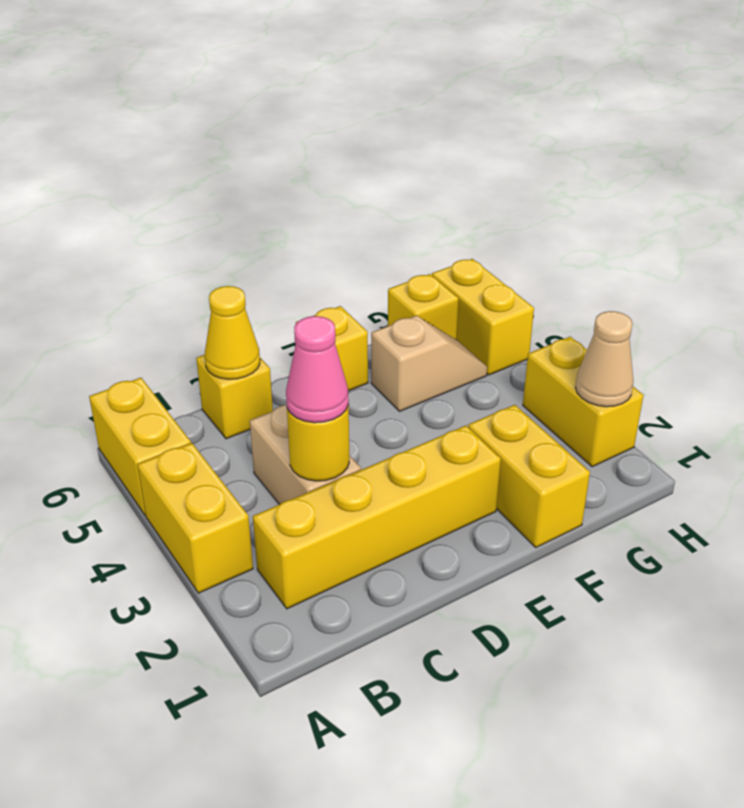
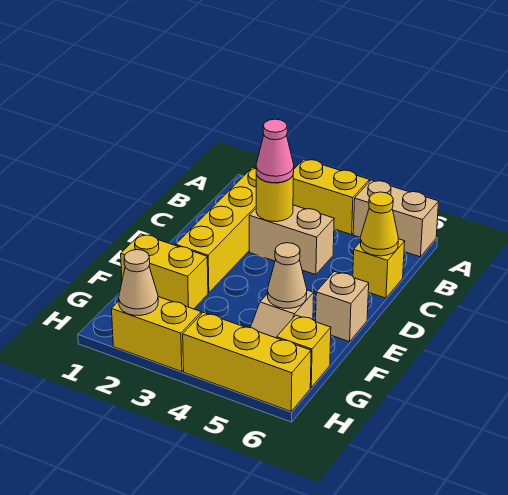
yellow 1x2 brick [89,378,191,515] -> tan 1x2 brick [353,180,439,257]
yellow 1x1 brick [296,306,368,391] -> tan 1x1 brick [316,272,369,342]
none -> tan 1x1 cone [268,243,307,308]
yellow 1x2 brick [432,259,534,375] -> yellow 1x3 brick [183,312,311,411]

